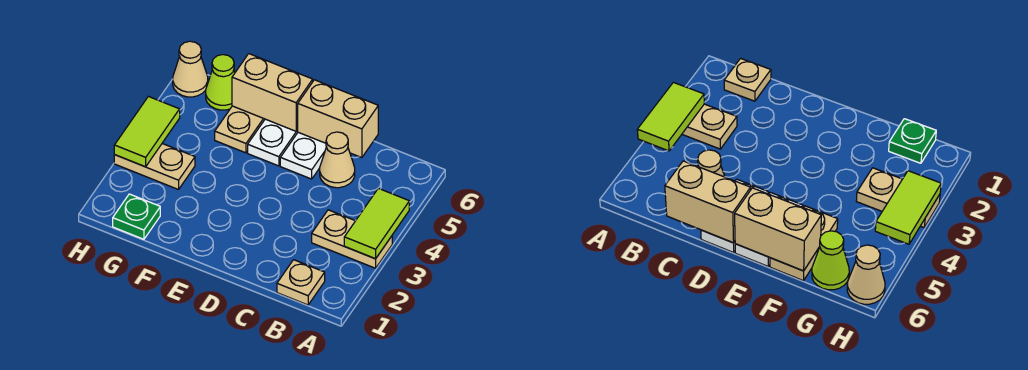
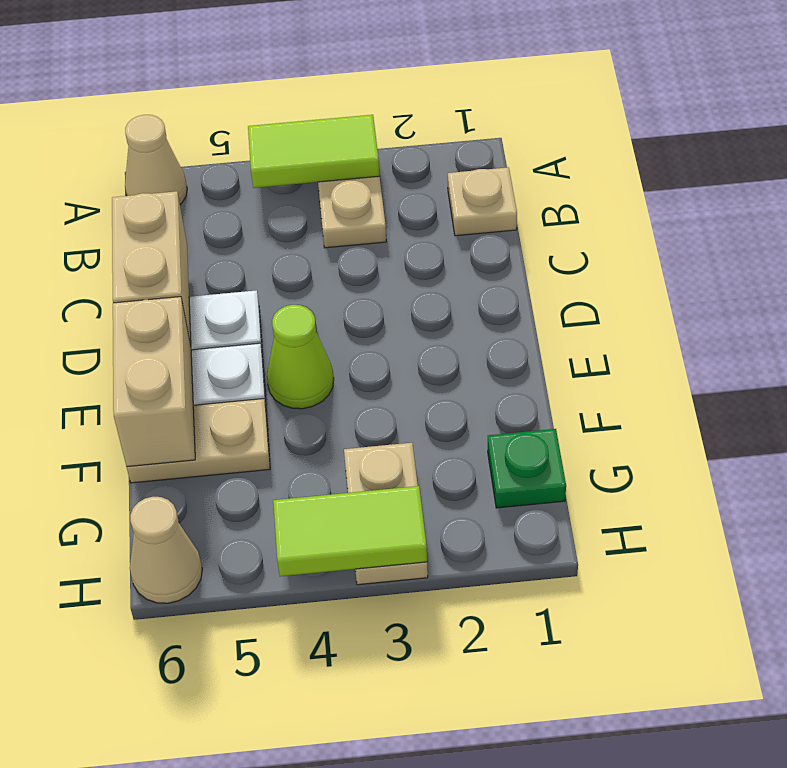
tan 1x1 cone [320,132,355,188] -> tan 1x1 cone moved to [125,115,187,204]
lime 1x1 cone [206,55,235,110] -> lime 1x1 cone moved to [267,305,334,409]

